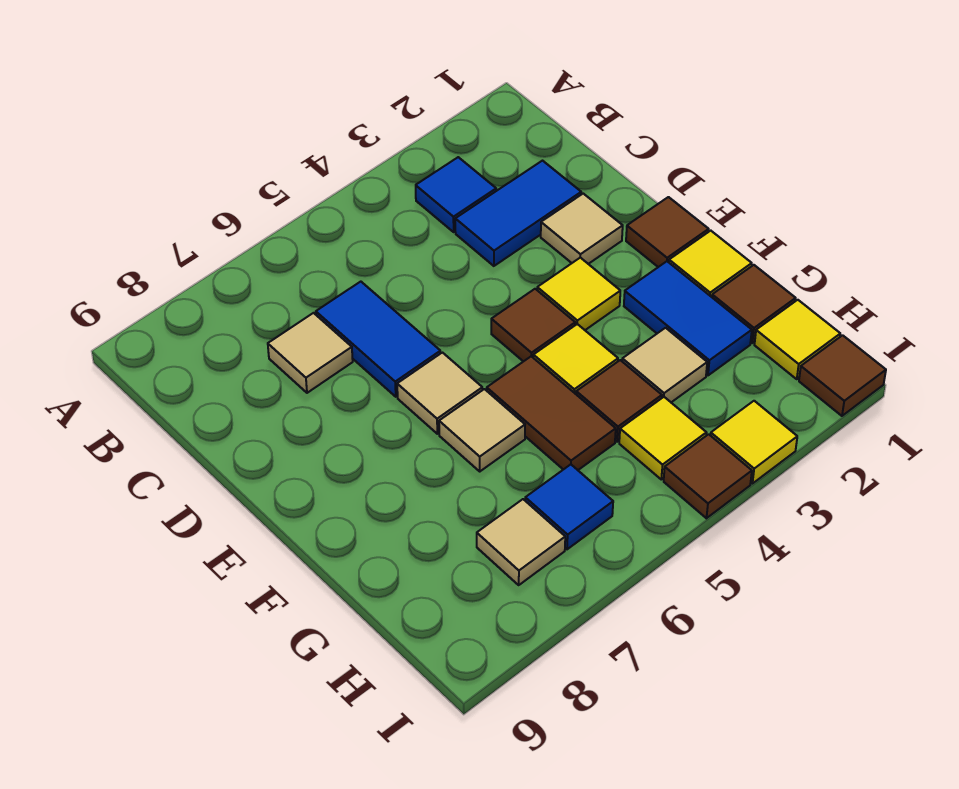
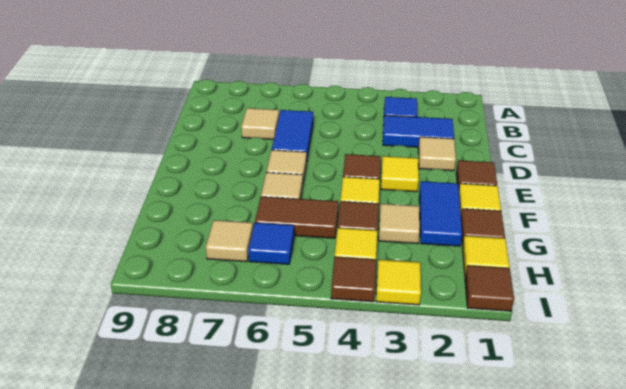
brown 1x2 tile [487,356,616,470] -> brown 1x2 tile turned to [255,197,338,238]

